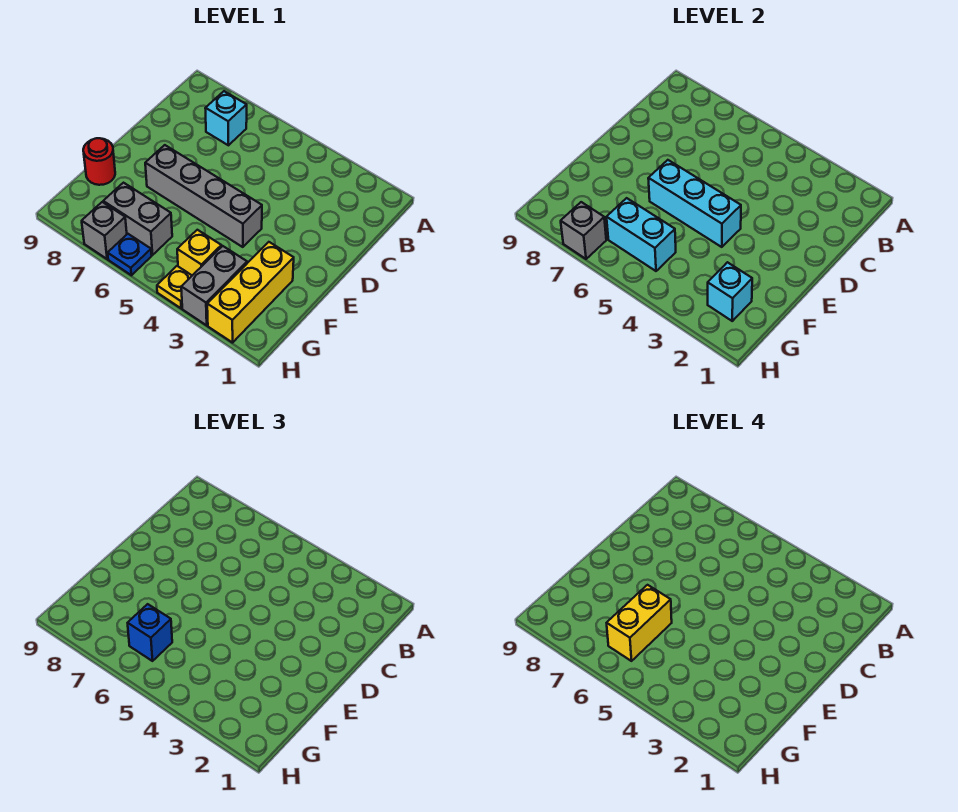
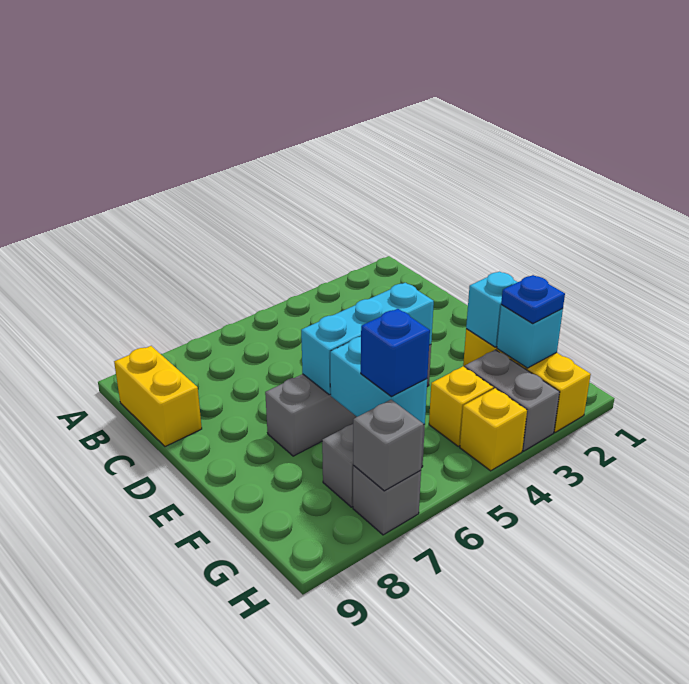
cyan 1x1 brick [205,91,247,145] -> cyan 1x1 brick moved to [466,272,517,347]
yellow 1x2 brick [607,585,672,661] -> yellow 1x2 brick moved to [114,346,202,447]
red 1x1 round brick [83,138,115,185] -> none
cyan 1x2 brick [607,198,676,271] -> cyan 1x2 brick turned to [330,337,427,424]
yellow 1x1 plate [157,266,192,308] -> yellow 1x1 brick [460,388,527,471]
blue 1x1 plate [108,234,152,275] -> blue 1x1 plate moved to [501,275,565,324]

